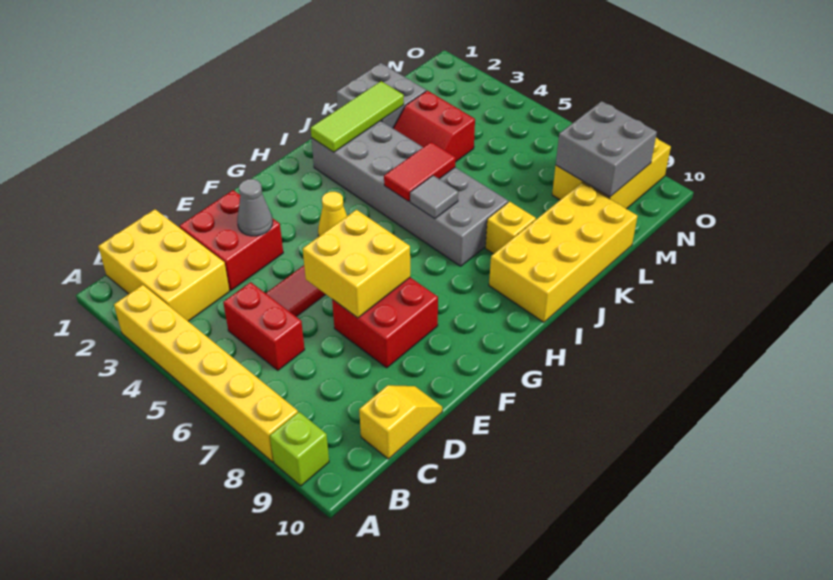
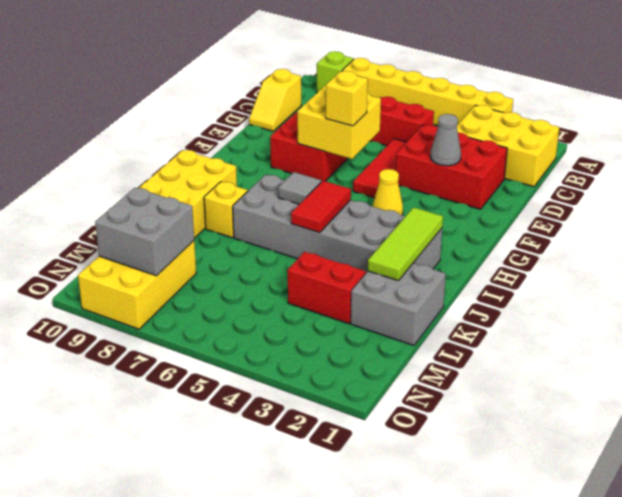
red 2x2 brick [179,190,283,290] -> red 2x3 brick [396,125,507,209]
none -> yellow 1x1 brick [326,71,368,126]

